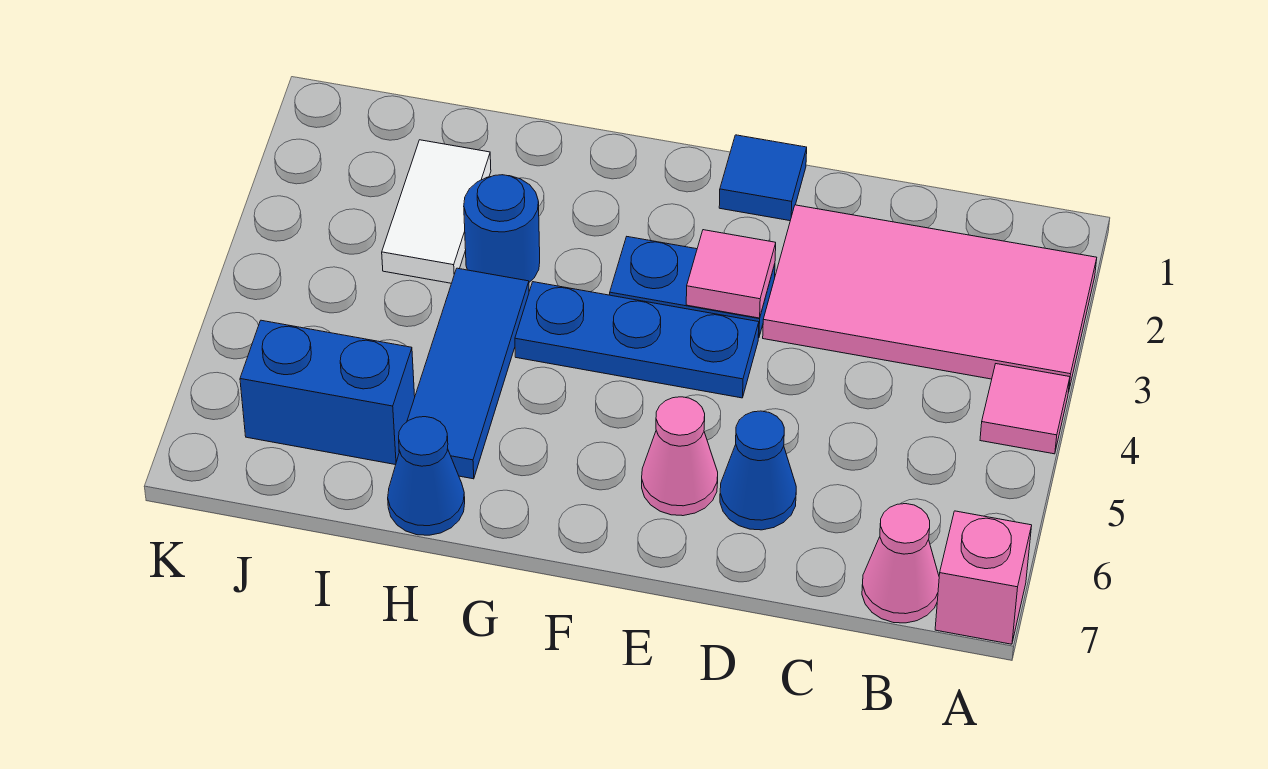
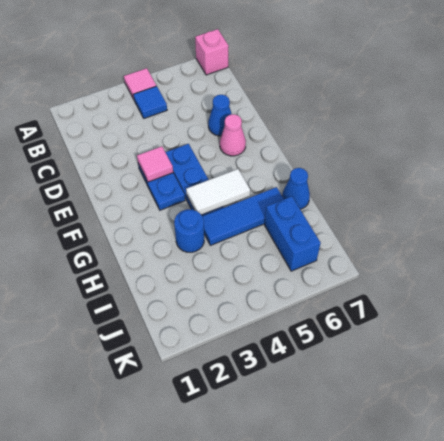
pink 2x4 tile [763,205,1097,392] -> none
pink 1x1 cone [862,504,939,623] -> none
blue 1x1 tile [719,135,807,221] -> blue 1x1 tile moved to [133,86,167,118]
white 1x2 tile [382,140,491,283] -> white 1x2 tile moved to [186,169,250,215]

